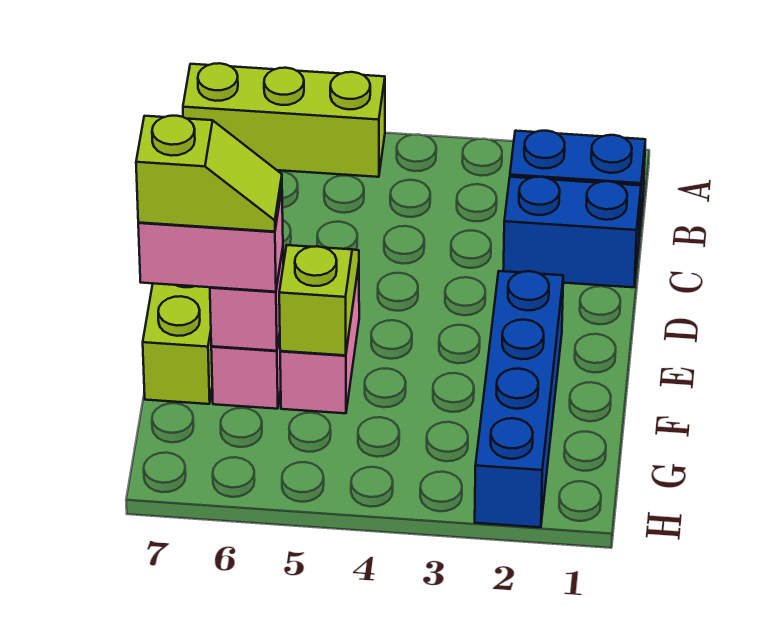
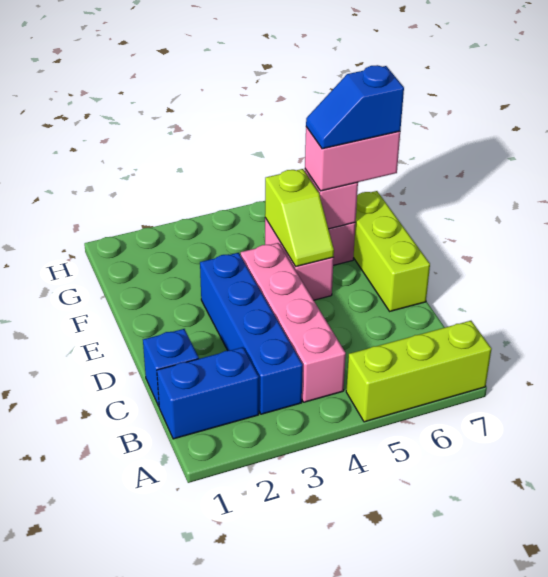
none -> pink 1x4 brick [241,243,346,402]
blue 1x2 brick [503,177,641,287] -> blue 1x1 brick [143,329,199,406]
blue 1x4 brick [475,271,563,527] -> blue 1x4 brick moved to [200,253,303,414]
lime 1x2 slope [136,116,282,232] -> blue 1x2 slope [306,65,404,149]

